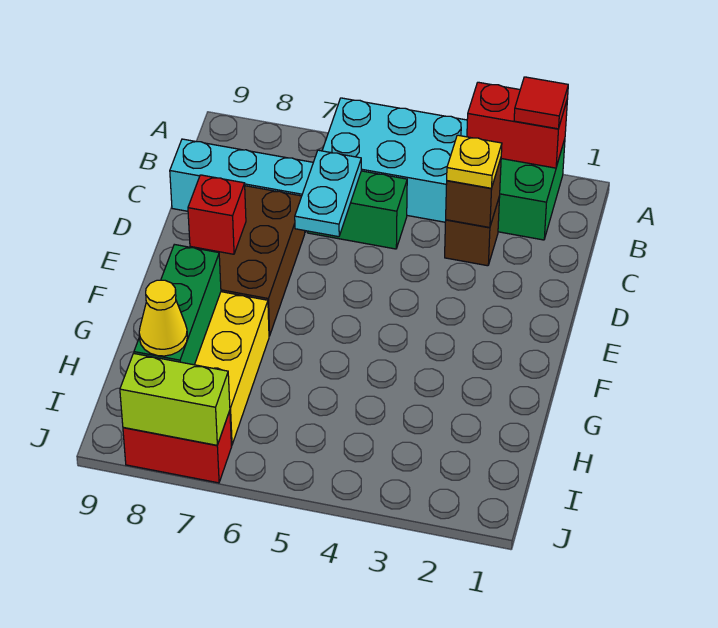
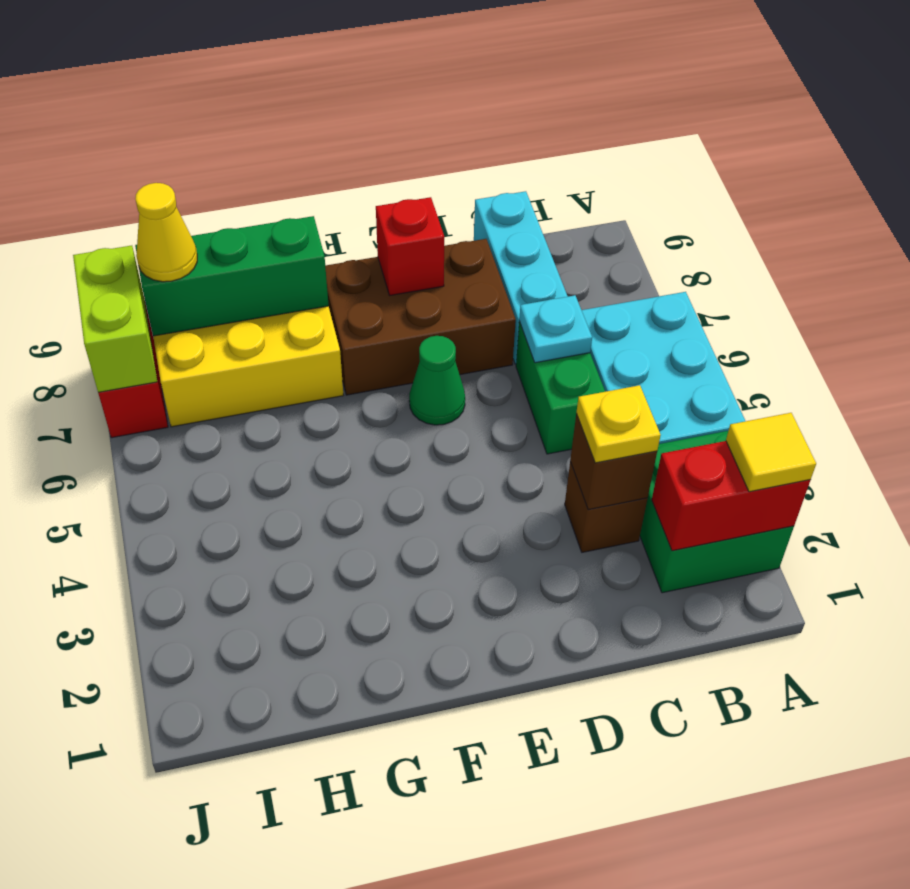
red 1x2 brick [467,82,568,168] -> red 1x2 brick turned to [652,441,810,551]
red 1x1 tile [514,77,568,129] -> yellow 1x1 tile [726,413,816,492]
cyan 1x2 plate [295,150,361,237] -> cyan 1x1 plate [519,295,592,363]
none -> green 1x1 cone [409,336,465,425]

